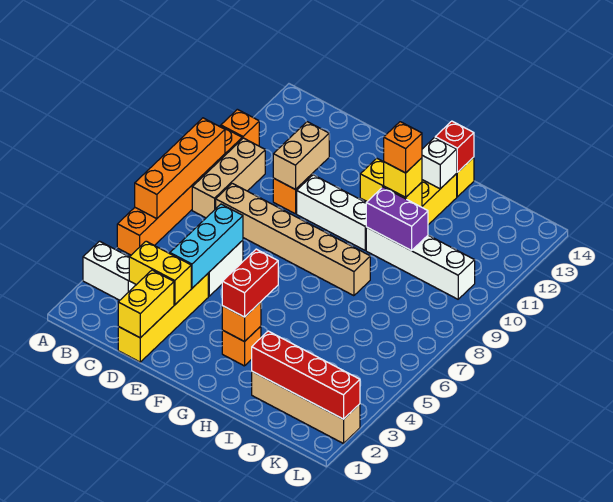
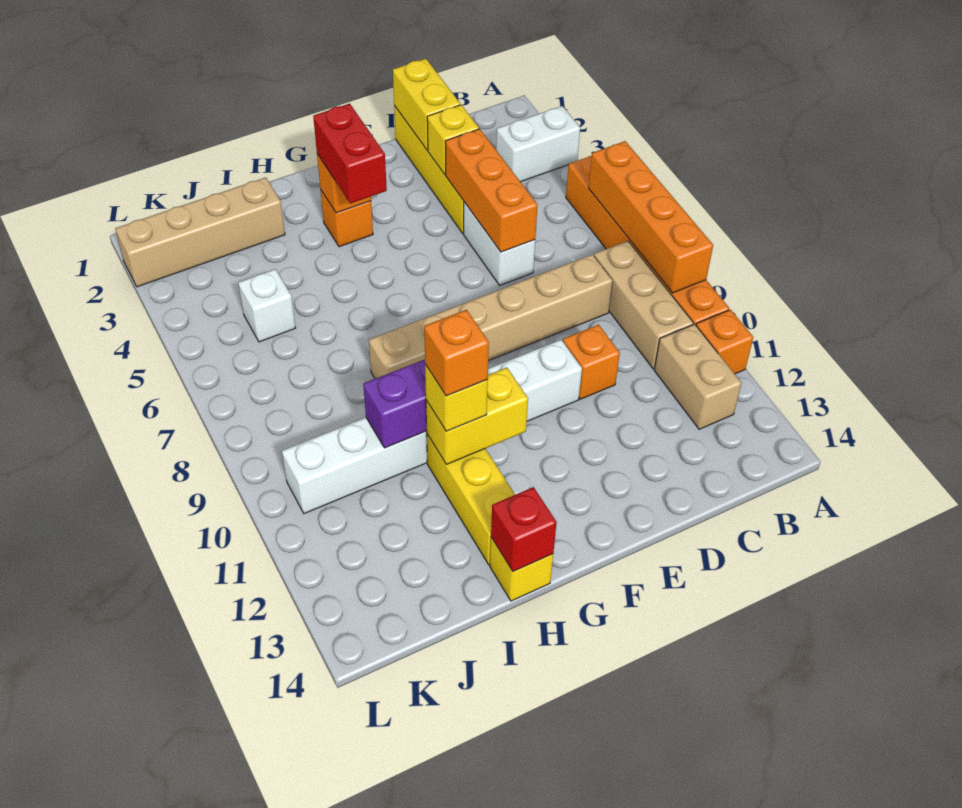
yellow 1x2 brick [129,241,191,305] -> yellow 1x1 brick [427,105,479,175]
cyan 1x3 brick [170,204,243,288] -> orange 1x3 brick [445,129,538,252]
tan 1x2 brick [273,122,329,190] -> tan 1x2 brick moved to [654,324,741,429]
white 1x1 brick [422,138,457,189] -> white 1x1 brick moved to [238,269,295,342]
red 1x4 brick [252,331,360,419] -> none

